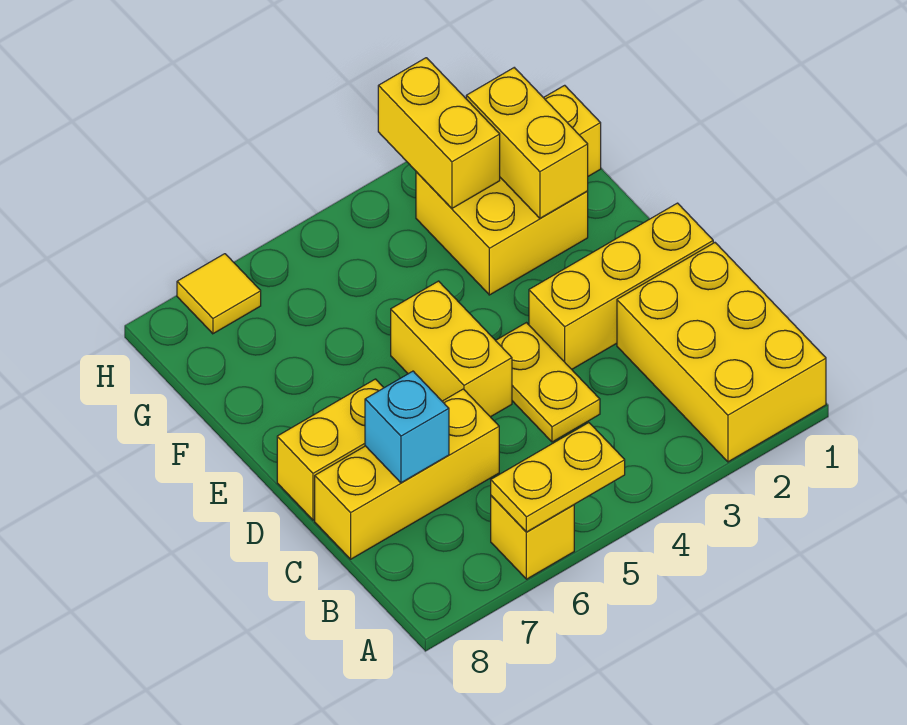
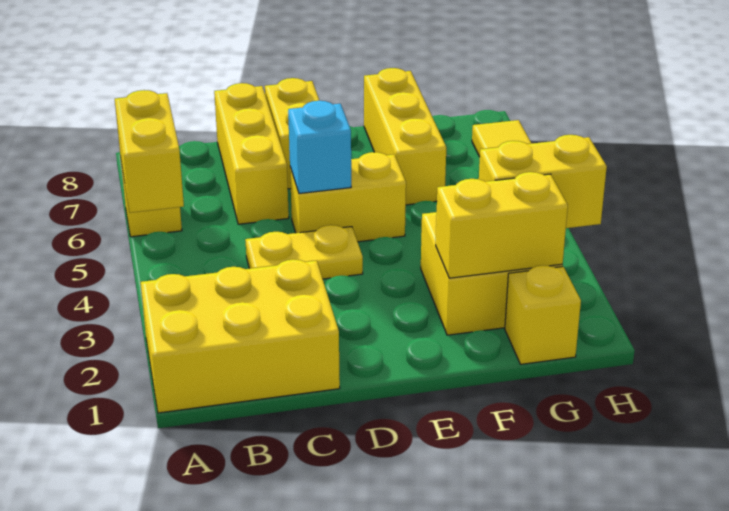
yellow 1x2 plate [491,423,625,532] -> yellow 1x2 brick [115,90,184,213]
cyan 1x1 brick [365,371,449,483] -> cyan 1x1 brick moved to [288,101,351,193]
yellow 1x3 brick [529,203,713,369] -> yellow 1x3 brick moved to [364,68,446,205]

